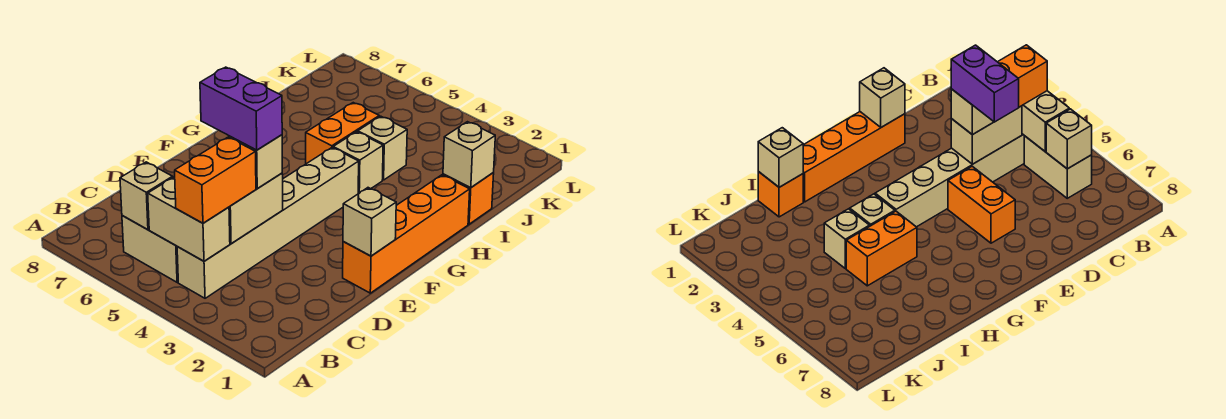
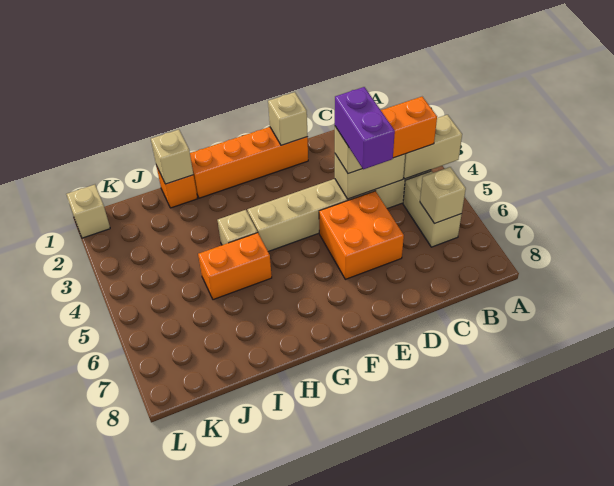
tan 1x2 brick [148,177,230,261] -> tan 1x2 brick turned to [403,115,462,179]
orange 1x2 brick [948,166,1015,243] -> orange 2x2 brick [319,191,404,279]
tan 1x1 brick [358,116,407,180] -> tan 1x1 brick moved to [66,185,110,238]

